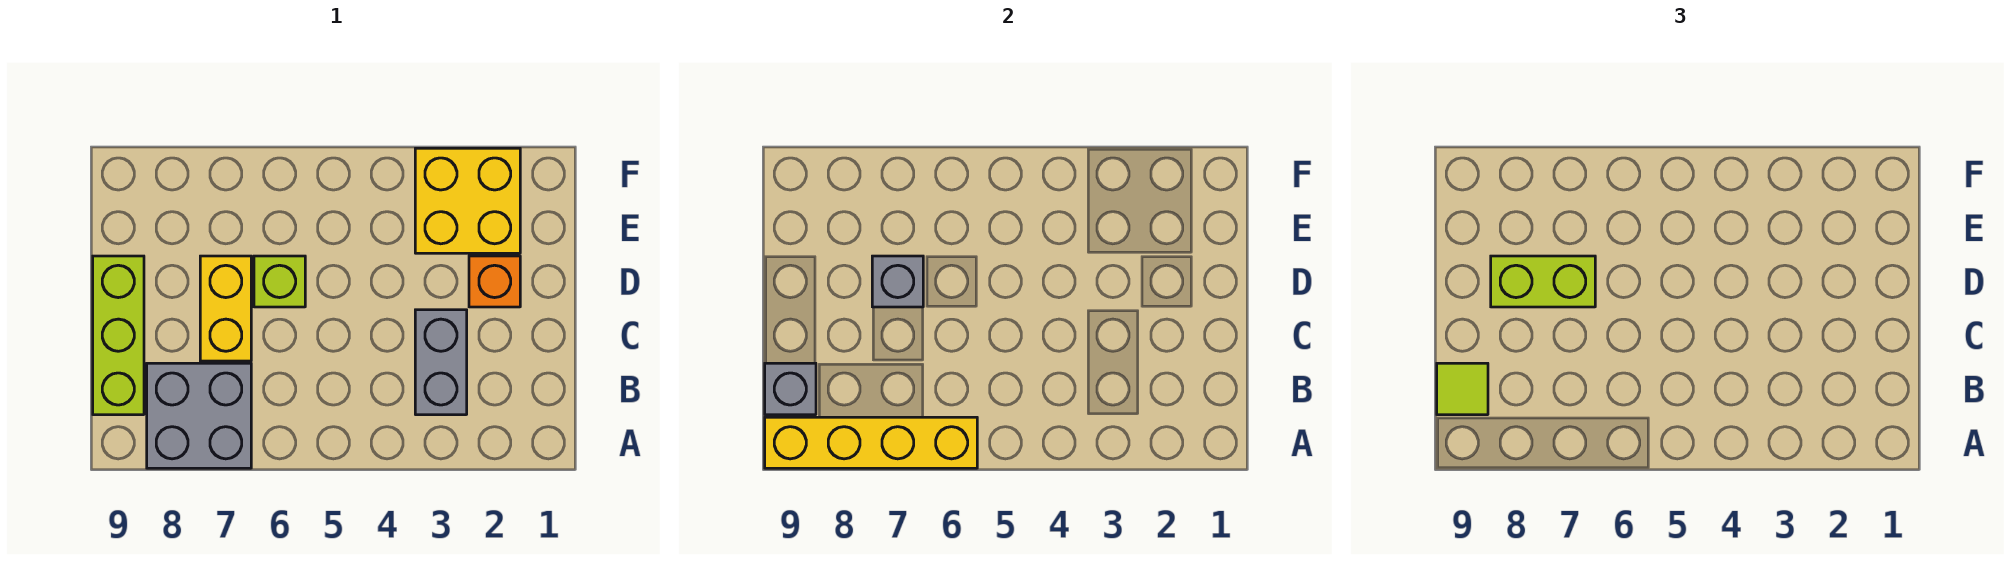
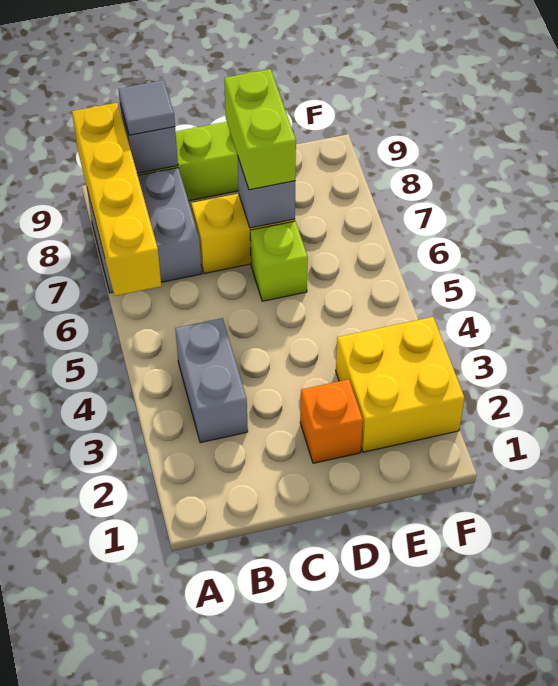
grey 1x2 brick [415,310,467,415] -> grey 1x2 brick turned to [175,318,248,443]
lime 1x1 tile [1437,363,1488,415] -> grey 1x1 tile [118,80,175,135]

